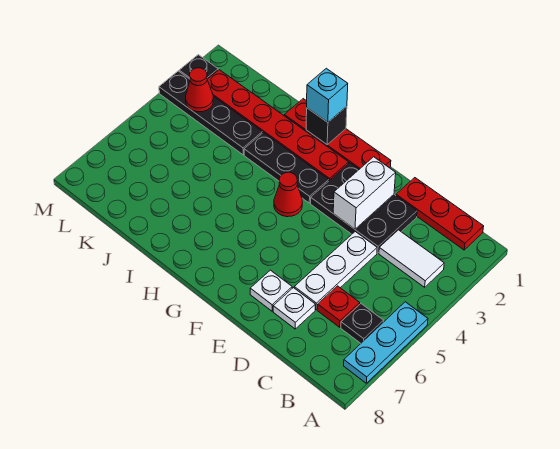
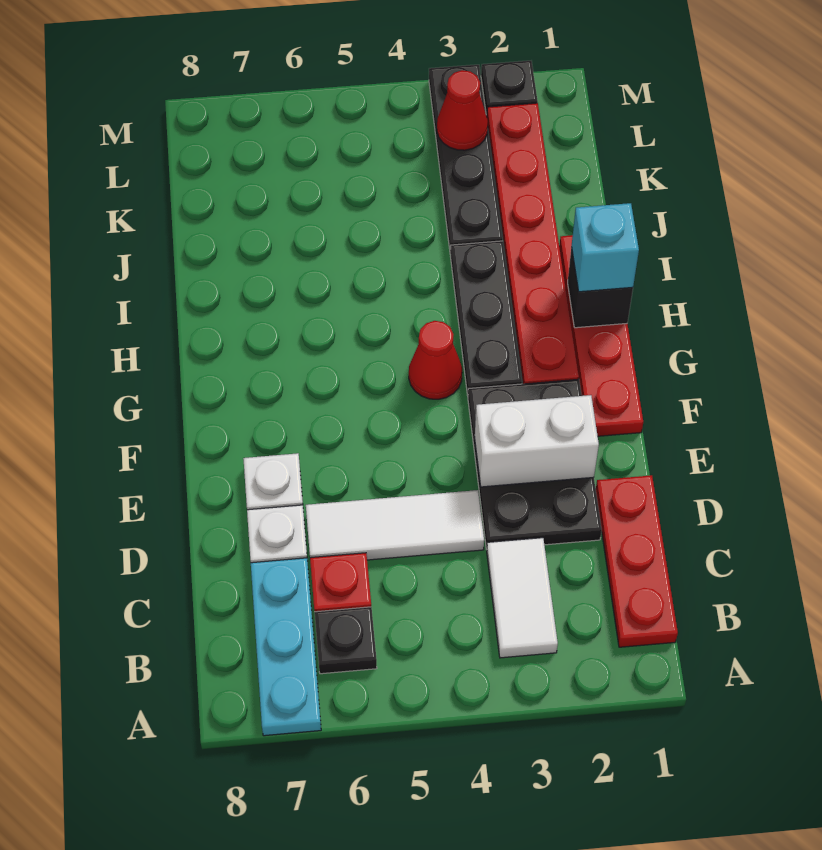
cyan 1x3 plate [344,302,428,383] -> cyan 1x3 plate turned to [251,558,321,736]
white 1x3 plate [294,232,377,309] -> white 1x3 tile [306,490,484,560]

